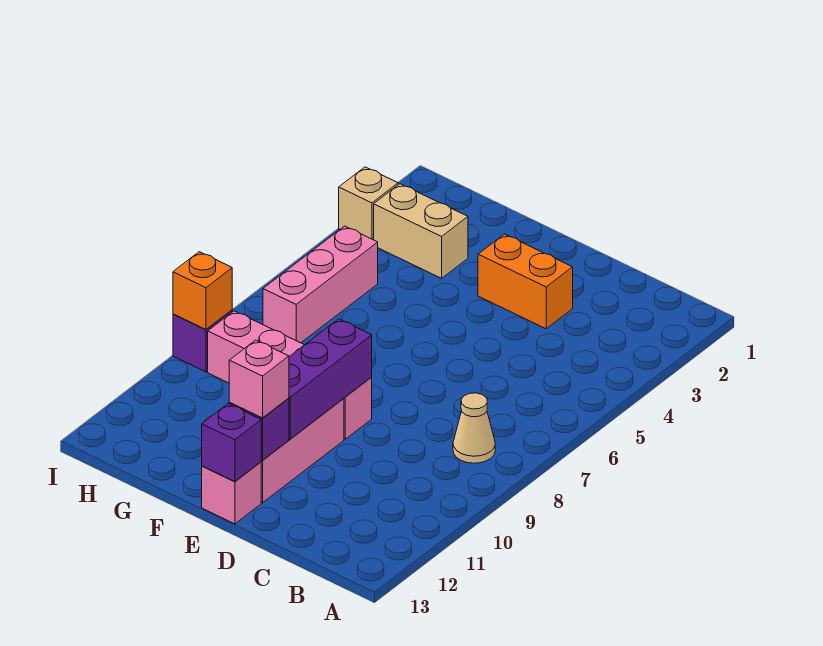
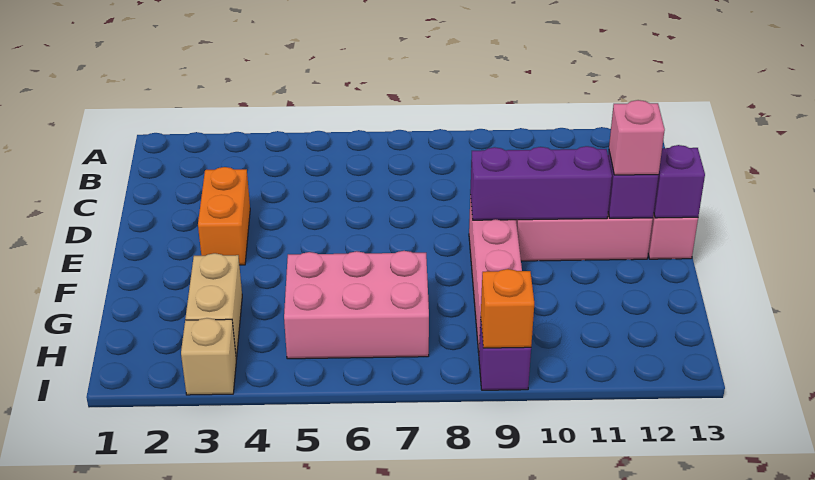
tan 1x1 cone [453,393,495,463] -> none
pink 1x3 brick [263,226,378,343] -> pink 2x3 brick [284,251,429,359]

